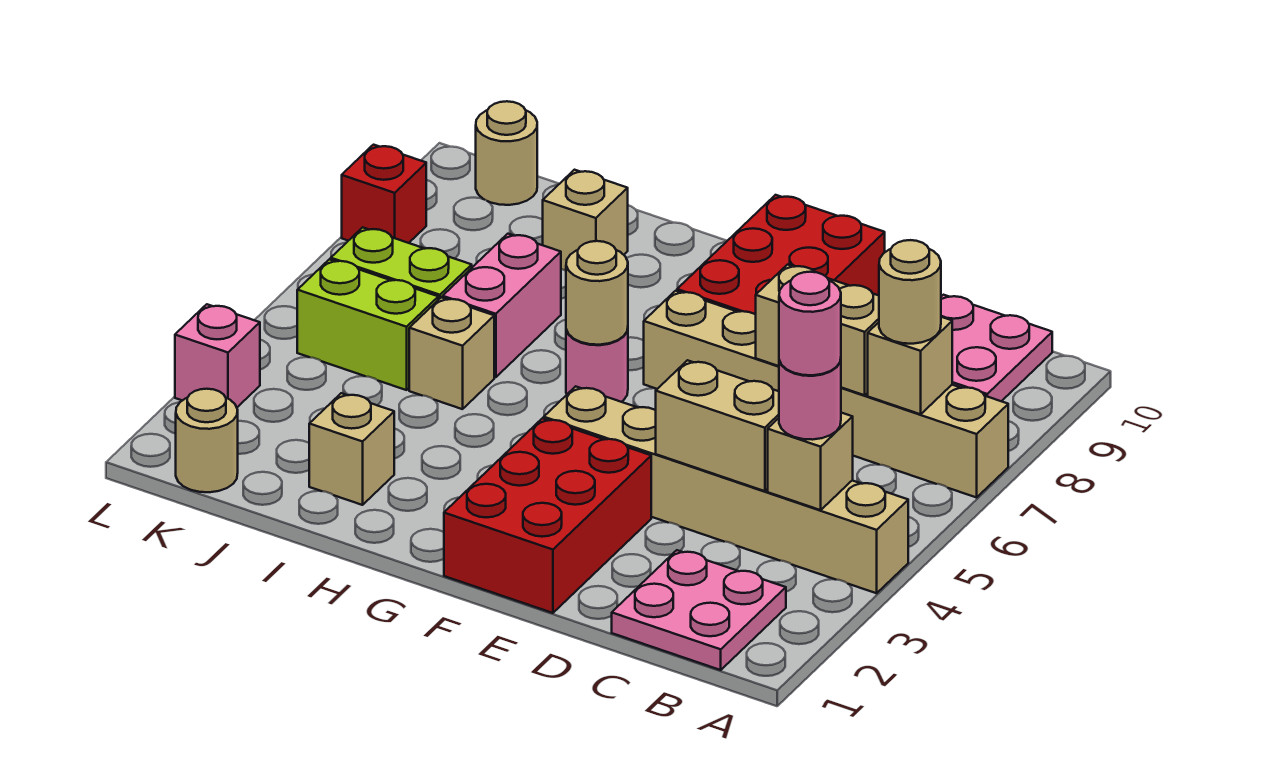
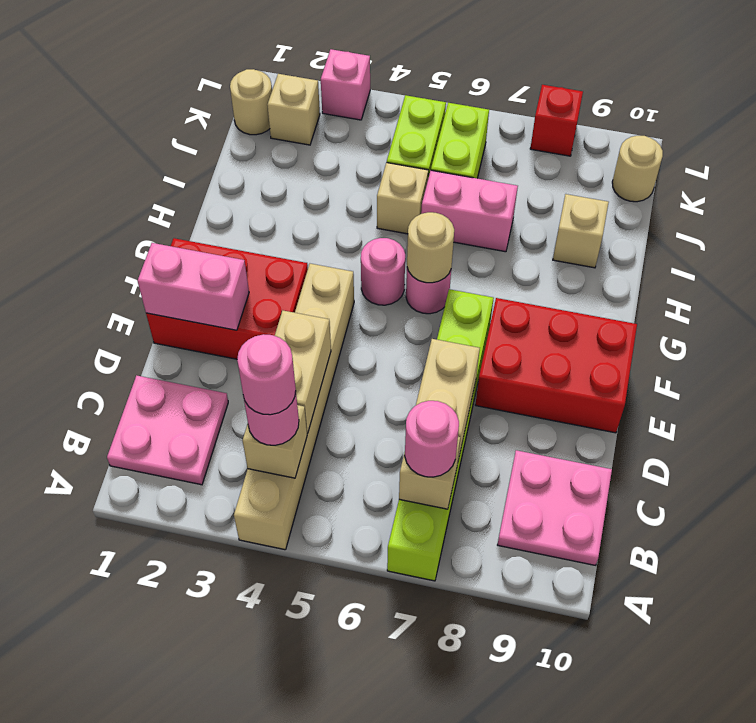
tan 1x6 brick [644,291,1008,498] -> lime 1x6 brick [387,289,494,581]
tan 1x1 round brick [879,240,941,344] -> pink 1x1 round brick [405,401,459,477]
none -> pink 1x2 brick [138,243,249,330]
none -> pink 1x1 round brick [361,238,405,305]
tan 1x1 brick [309,393,394,505] -> tan 1x1 brick moved to [267,74,320,145]

